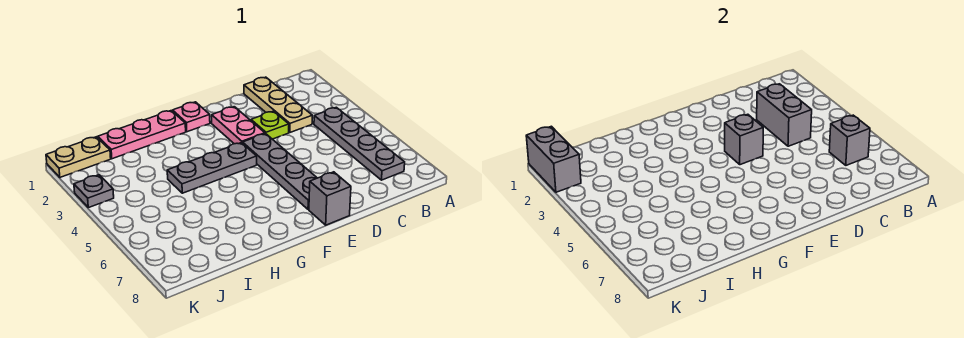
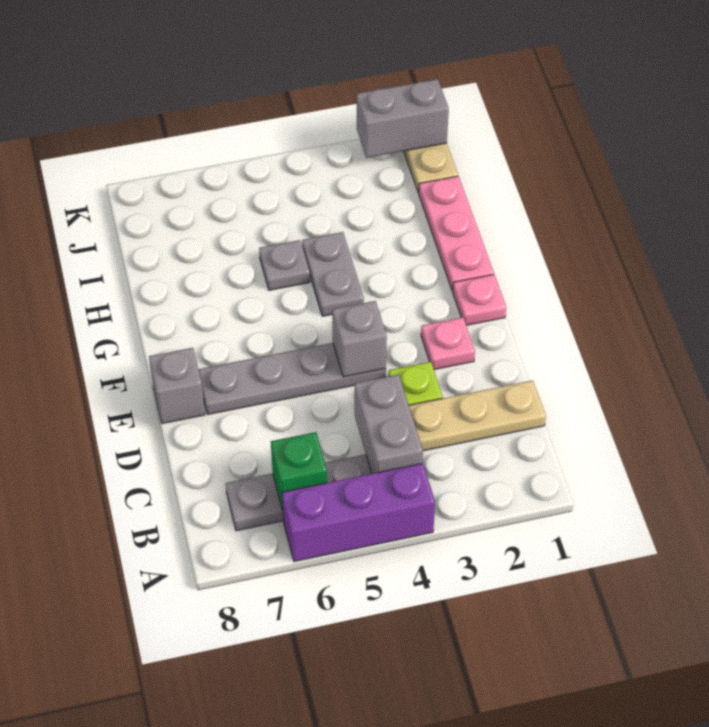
none -> purple 1x3 brick [282,463,435,562]
grey 1x1 brick [829,115,870,165] -> green 1x1 brick [271,432,327,510]
grey 1x2 brick [757,84,812,146] -> grey 1x2 brick turned to [355,375,423,474]
pink 1x2 plate [212,107,265,144] -> pink 1x1 plate [421,317,475,370]
grey 1x3 plate [167,143,257,193] -> grey 1x2 plate [302,232,364,316]
grey 1x1 plate [74,175,114,208] -> grey 1x1 plate moved to [259,240,310,290]

